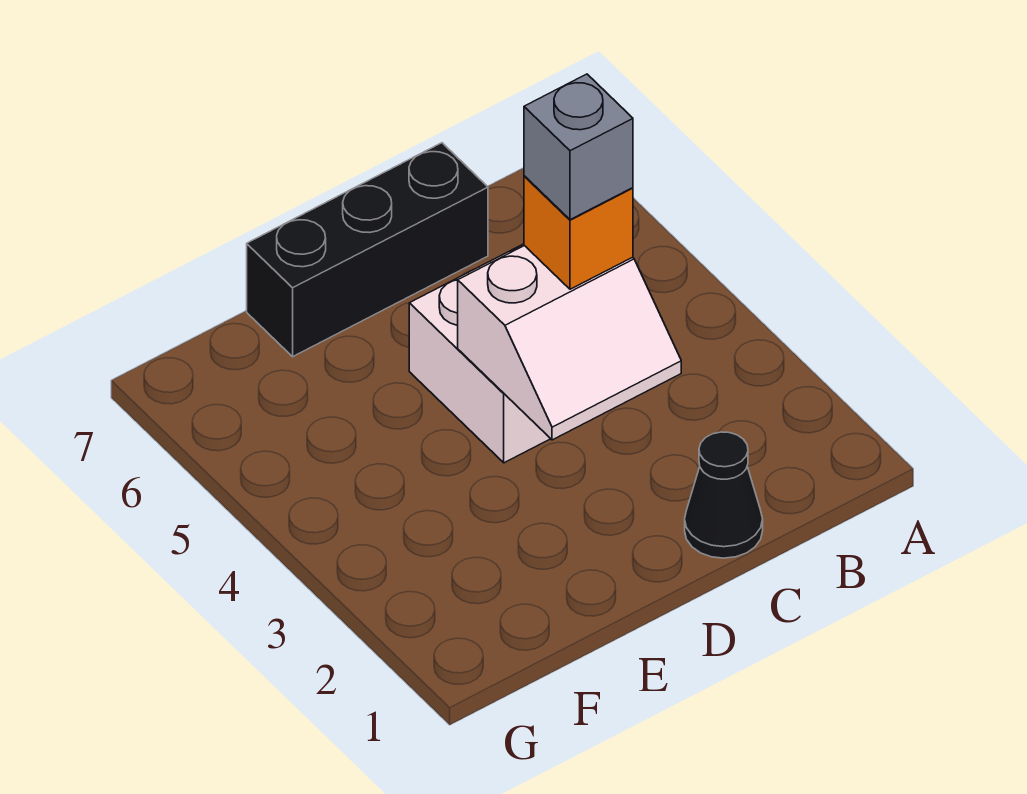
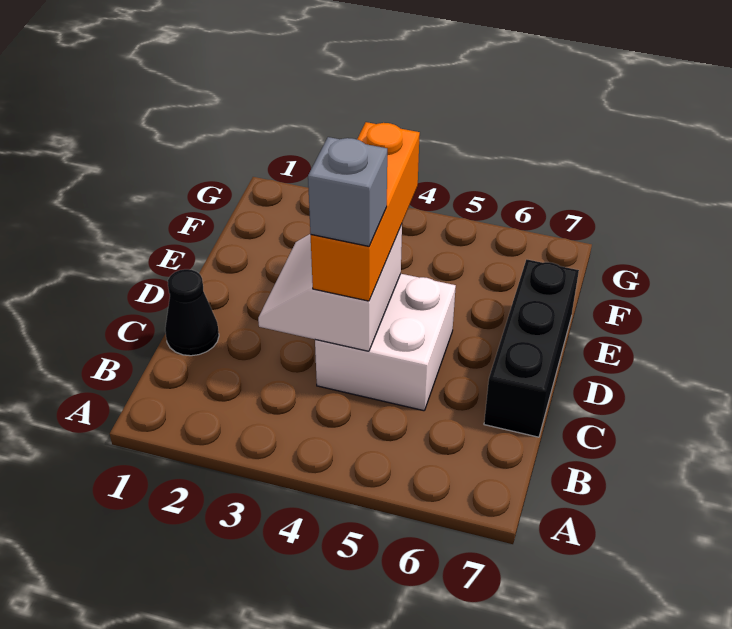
orange 1x1 brick [524,176,633,289] -> orange 1x3 brick [311,122,420,301]

